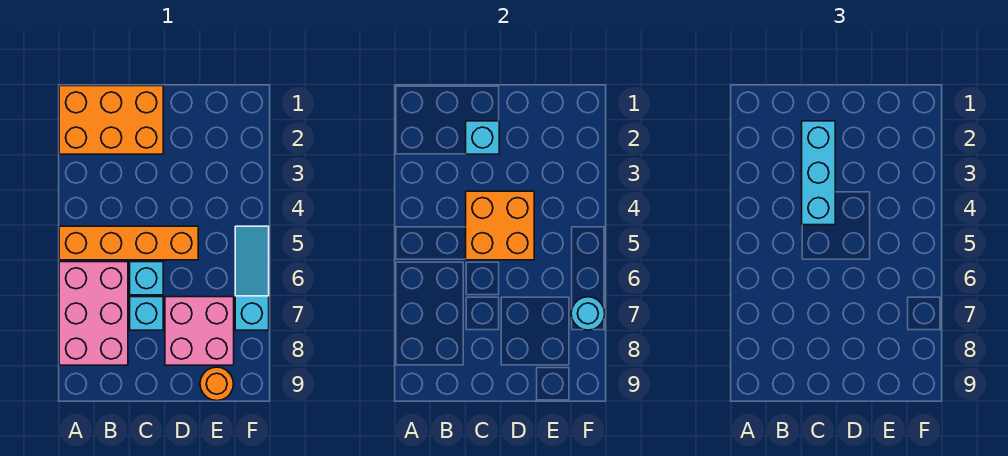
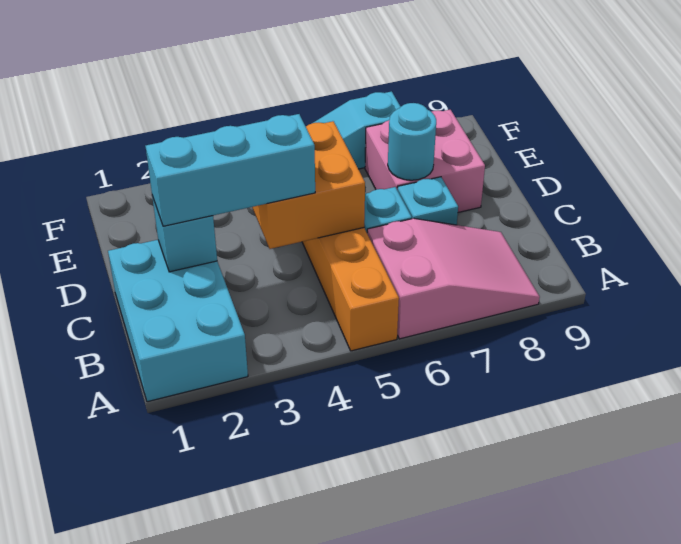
orange 2x3 brick [59,86,163,154] -> cyan 2x3 brick [108,240,248,402]
pink 2x3 brick [59,262,128,365] -> pink 2x3 slope [367,218,540,339]
orange 1x1 round brick [200,367,233,401] -> none
cyan 1x1 round brick [571,297,605,330] -> cyan 1x1 round brick moved to [388,103,436,180]

